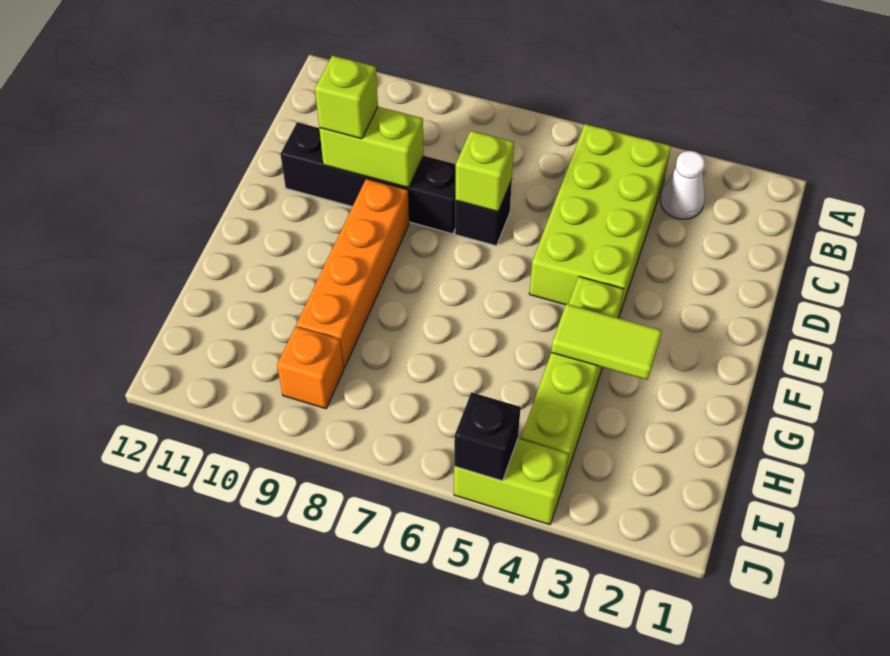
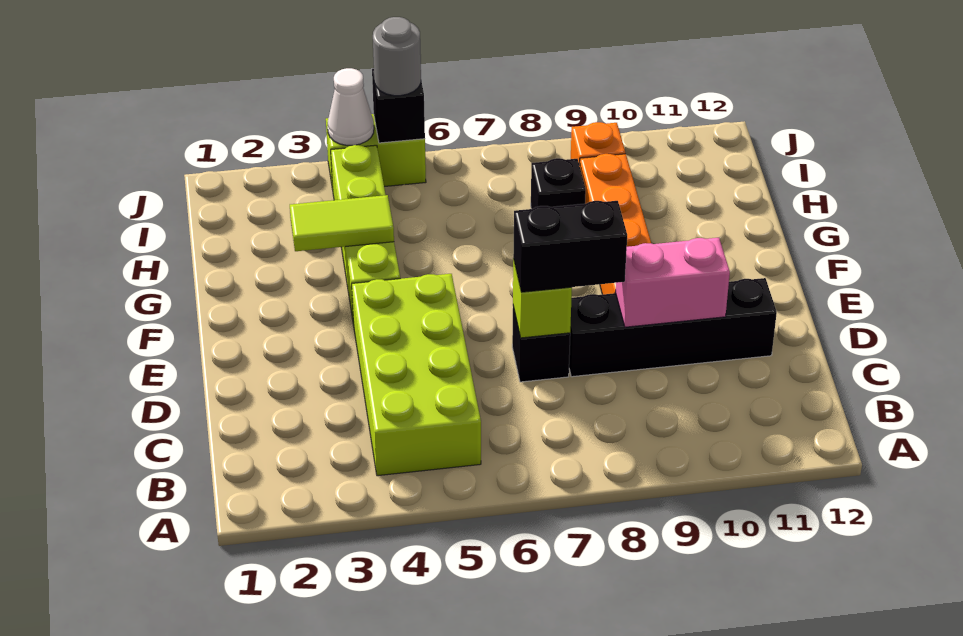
white 1x1 cone [661,151,705,219] -> white 1x1 cone moved to [328,68,374,145]
none -> black 1x2 brick [513,201,627,292]
lime 1x2 brick [319,107,424,188] -> pink 1x2 brick [616,238,730,327]
lime 1x1 brick [315,56,378,139] -> none
none -> black 1x1 brick [531,158,586,209]
none -> grey 1x1 round brick [373,17,421,96]

